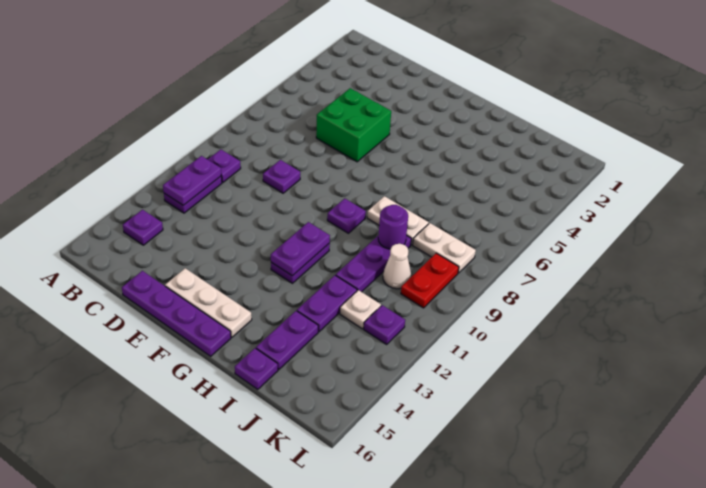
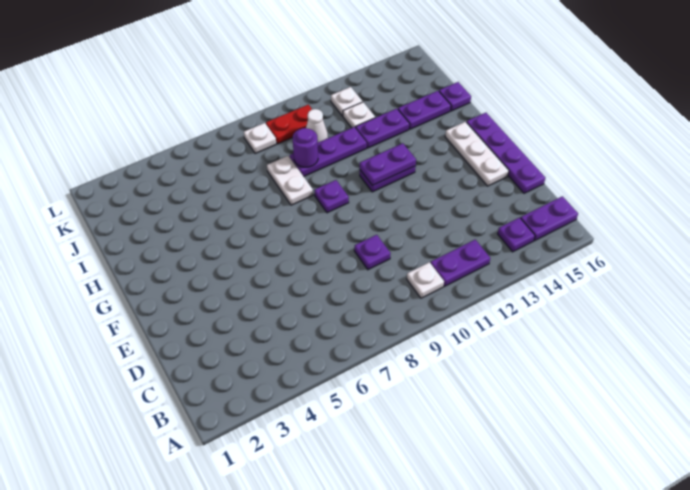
purple 1x1 plate [208,150,241,182] -> white 1x1 plate [407,262,444,298]
purple 1x2 plate [163,156,221,205] -> purple 1x2 plate moved to [521,196,578,241]
green 2x2 brick [316,88,391,162] -> none
white 1x2 plate [413,223,476,273] -> white 1x1 plate [244,123,276,153]
purple 1x1 plate [364,305,405,345] -> white 1x1 plate [331,87,363,116]

